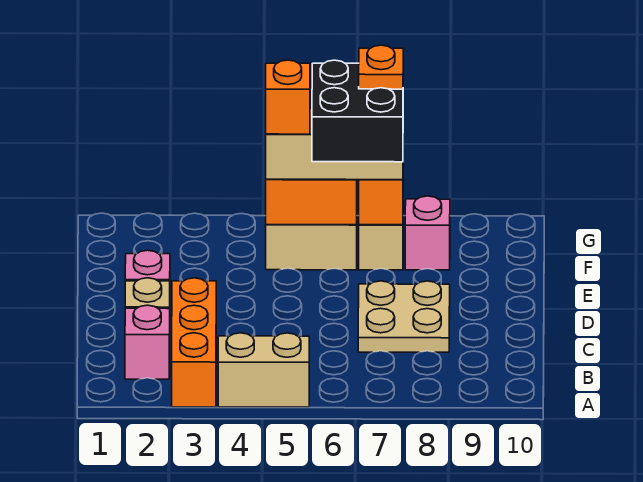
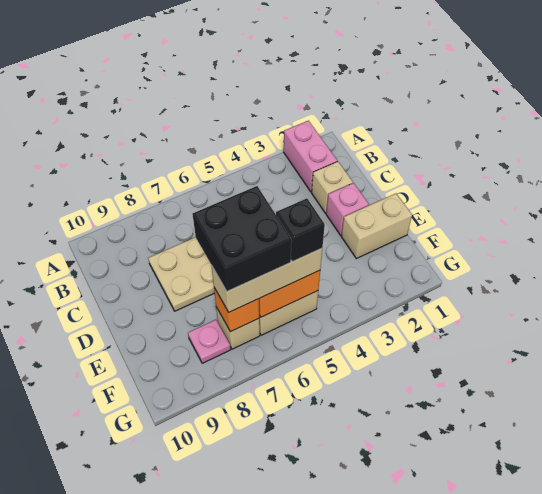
orange 1x3 brick [172,278,216,407] -> none
tan 1x2 brick [218,333,309,407] -> tan 1x2 brick moved to [341,194,412,259]
pink 1x1 brick [125,305,170,379] -> pink 1x2 brick [284,121,337,192]
orange 1x1 brick [266,60,310,134] -> black 1x1 brick [276,198,325,262]
orange 1x1 plate [359,45,403,89] -> none
pink 1x1 brick [405,196,450,270] -> pink 1x1 plate [188,320,231,363]

